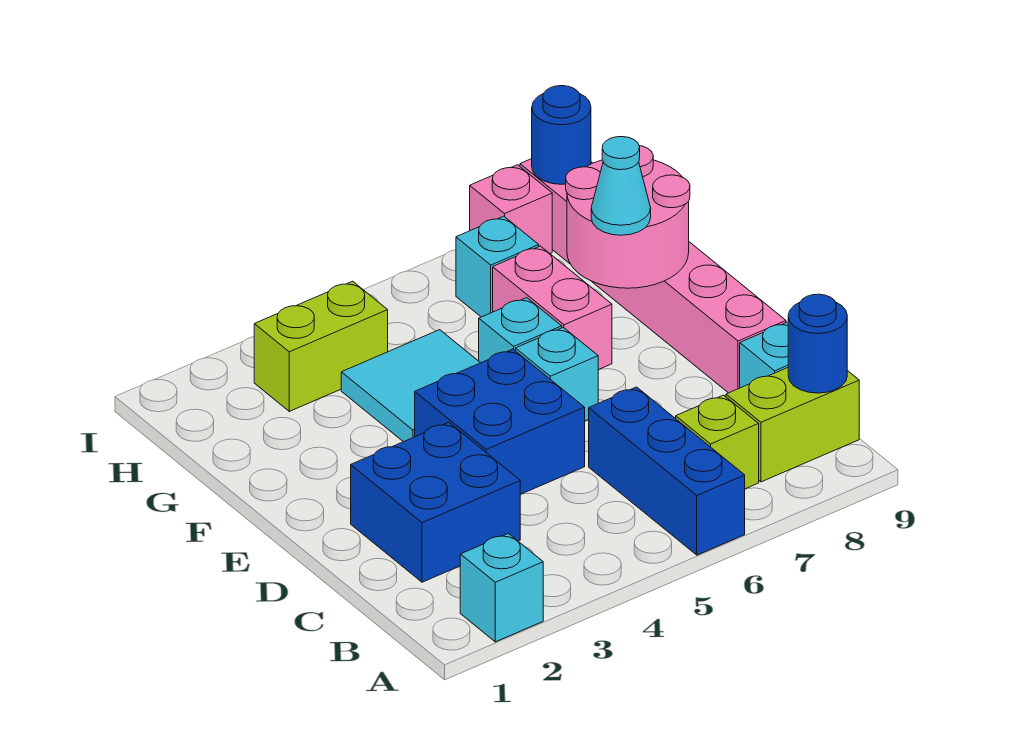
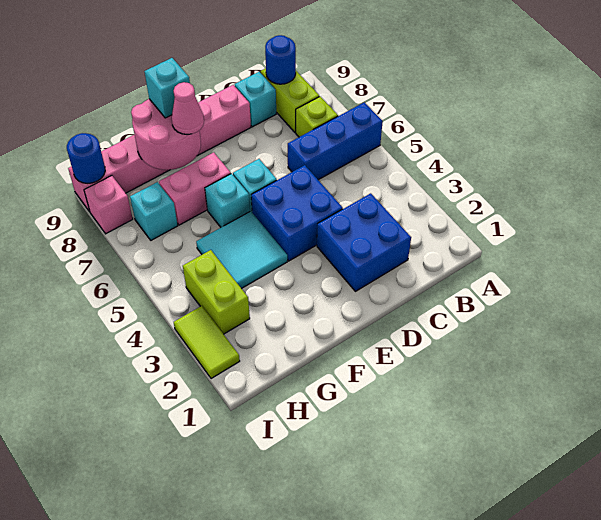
cyan 1x1 brick [460,533,543,642] -> cyan 1x1 brick moved to [145,58,190,118]
cyan 1x1 cone [591,137,651,235] -> pink 1x1 cone [172,82,204,134]
none -> lime 1x2 tile [174,306,240,379]

